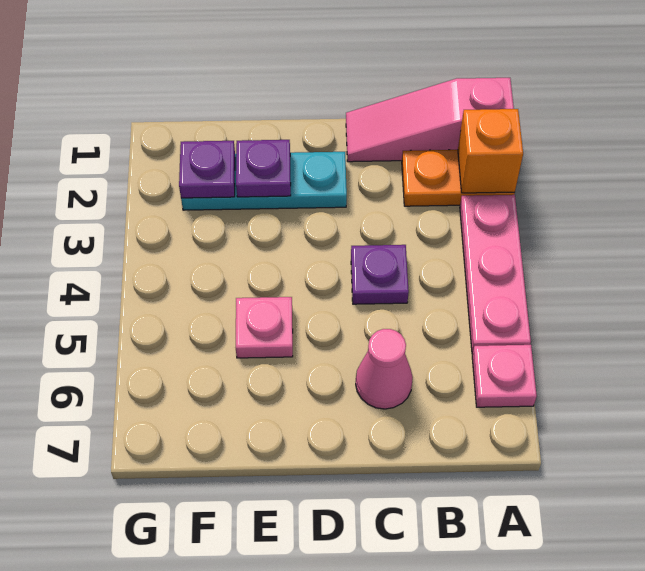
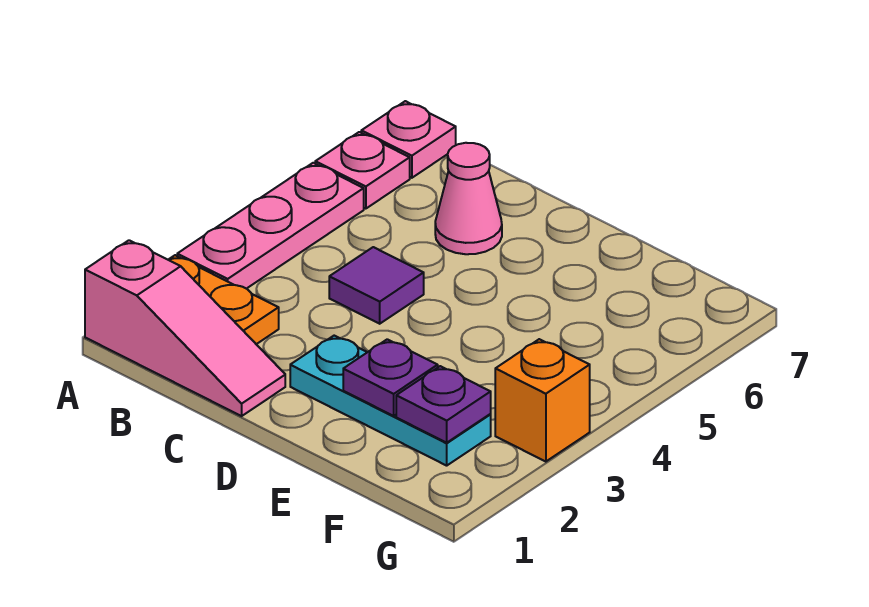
orange 1x1 brick [458,109,523,193] -> orange 1x1 brick moved to [495,339,590,462]
purple 1x1 plate [351,245,409,304] -> purple 1x1 tile [329,247,424,324]
pink 1x1 plate [236,297,293,358] -> pink 1x1 plate moved to [361,101,456,178]

